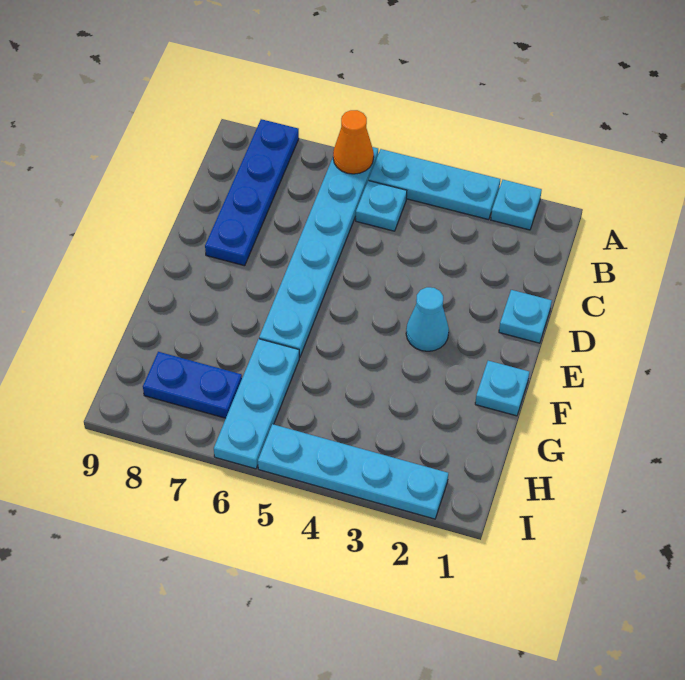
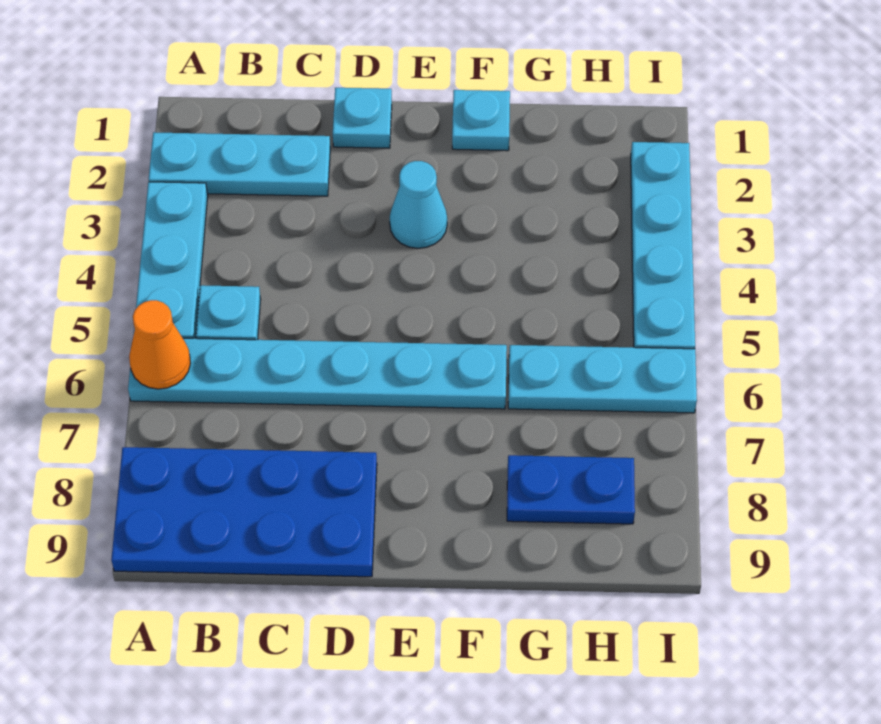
cyan 1x1 plate [491,180,542,230] -> cyan 1x3 plate [149,132,330,196]
blue 1x4 plate [205,119,299,266] -> blue 2x4 plate [111,447,377,577]
blue 1x2 plate [143,352,242,418] -> blue 1x2 plate turned to [507,455,635,524]

